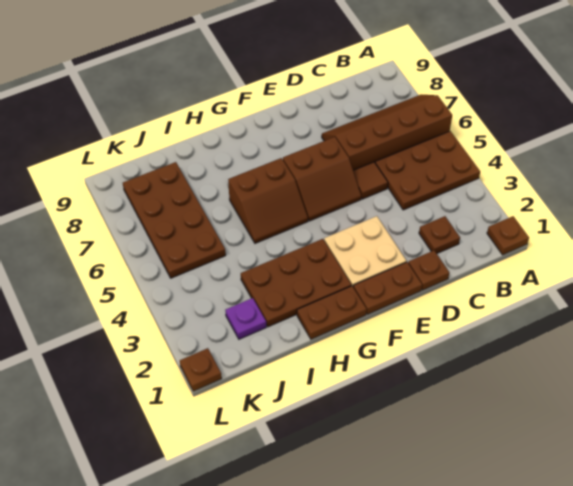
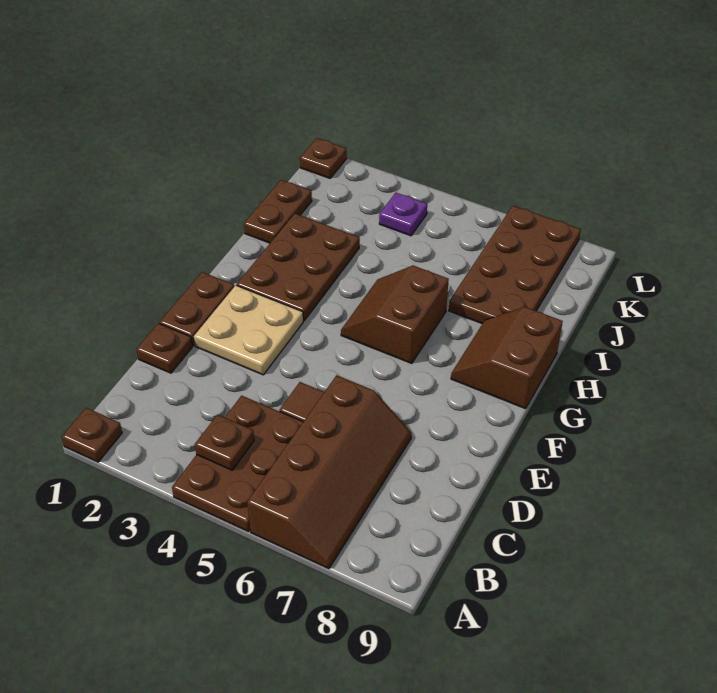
brown 1x1 plate [419,216,460,253] -> brown 1x1 plate moved to [195,415,254,470]
brown 2x2 slope [283,137,361,221] -> brown 2x2 slope moved to [451,307,563,409]
brown 1x2 plate [297,286,367,339] -> brown 1x2 plate moved to [244,180,312,243]
purple 1x1 plate [225,298,266,339] -> purple 1x1 plate moved to [379,193,427,236]
brown 2x4 plate [123,162,226,278] -> brown 2x4 plate turned to [449,206,581,324]

